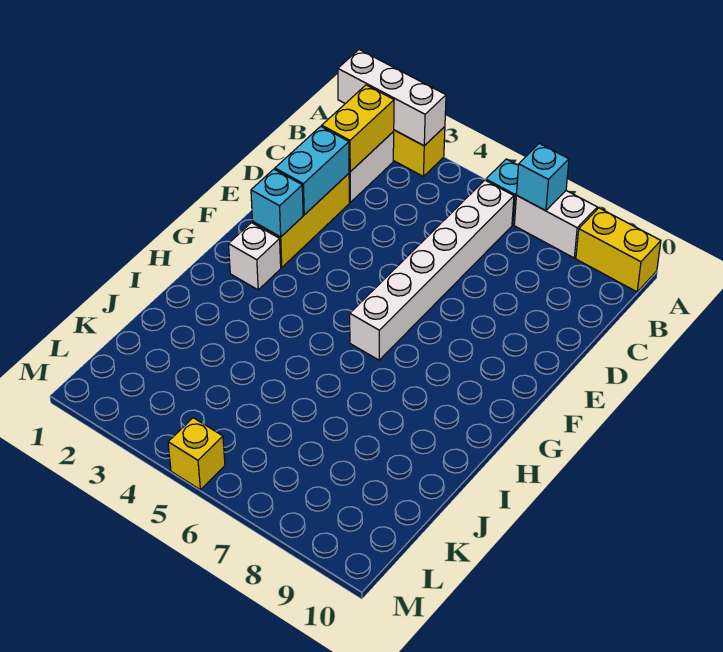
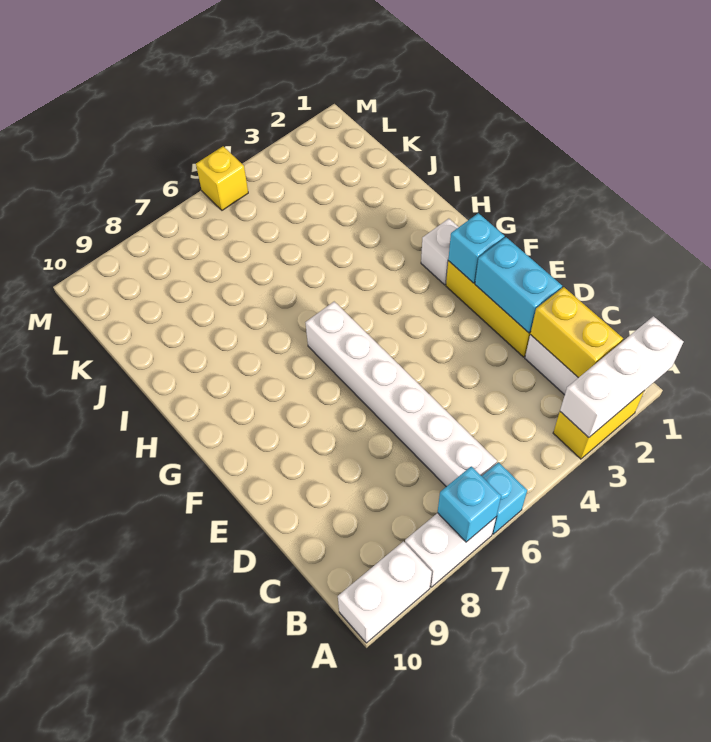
yellow 1x2 brick [576,208,661,292] -> white 1x2 brick [338,541,432,643]

